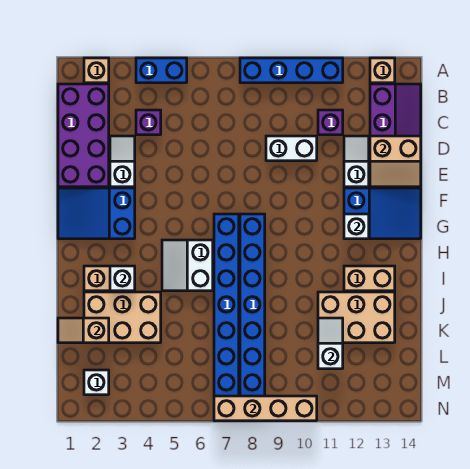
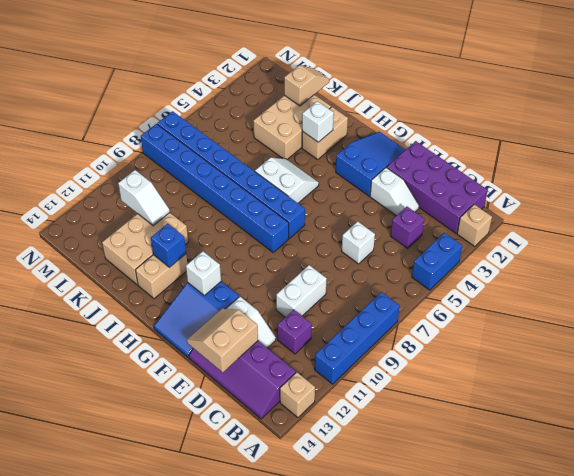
none -> blue 1x1 brick [151,224,186,268]
white 1x1 brick [84,370,109,395] -> white 1x1 brick moved to [342,221,375,264]
tan 1x4 brick [214,396,317,421] -> none

